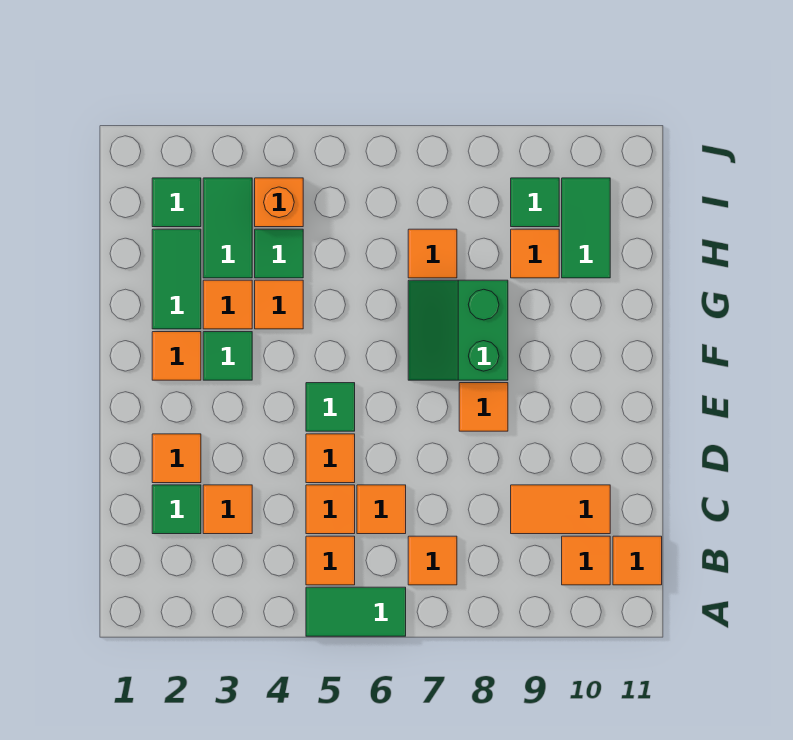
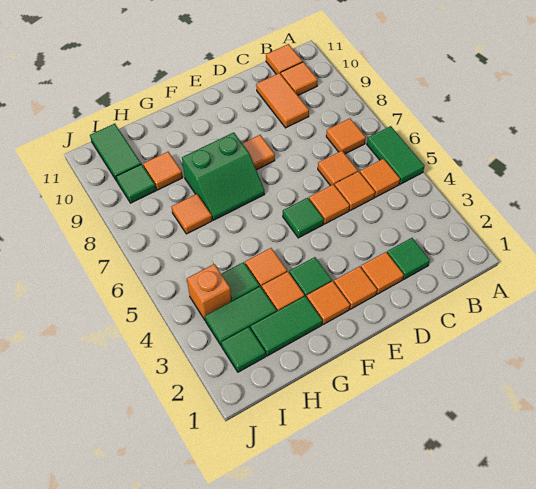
orange 1x1 tile [203,485,252,534] -> orange 1x1 tile moved to [334,266,377,309]
green 1x2 tile [562,178,610,278] -> green 1x2 tile turned to [90,124,141,181]

